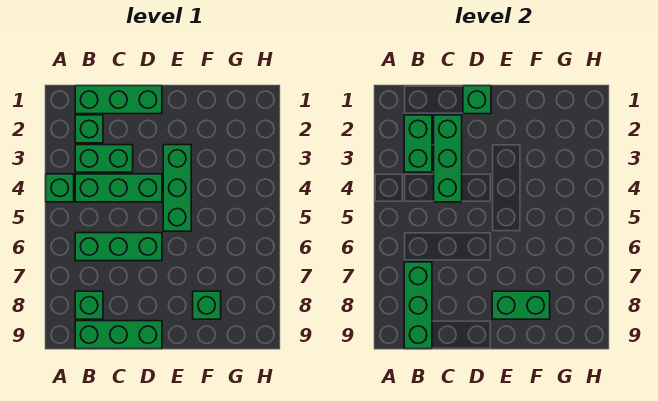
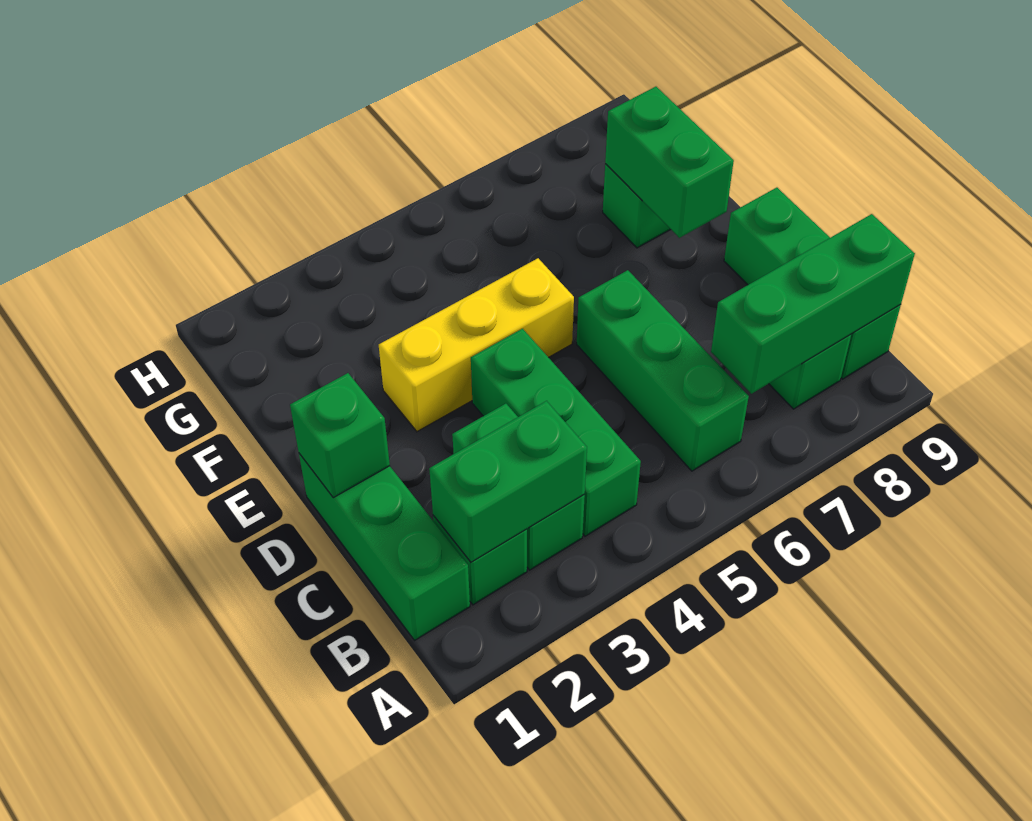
green 1x1 brick [46,174,74,202] -> none
green 1x3 brick [434,115,462,202] -> none
green 1x3 brick [163,145,191,231] -> yellow 1x3 brick [379,258,574,432]

